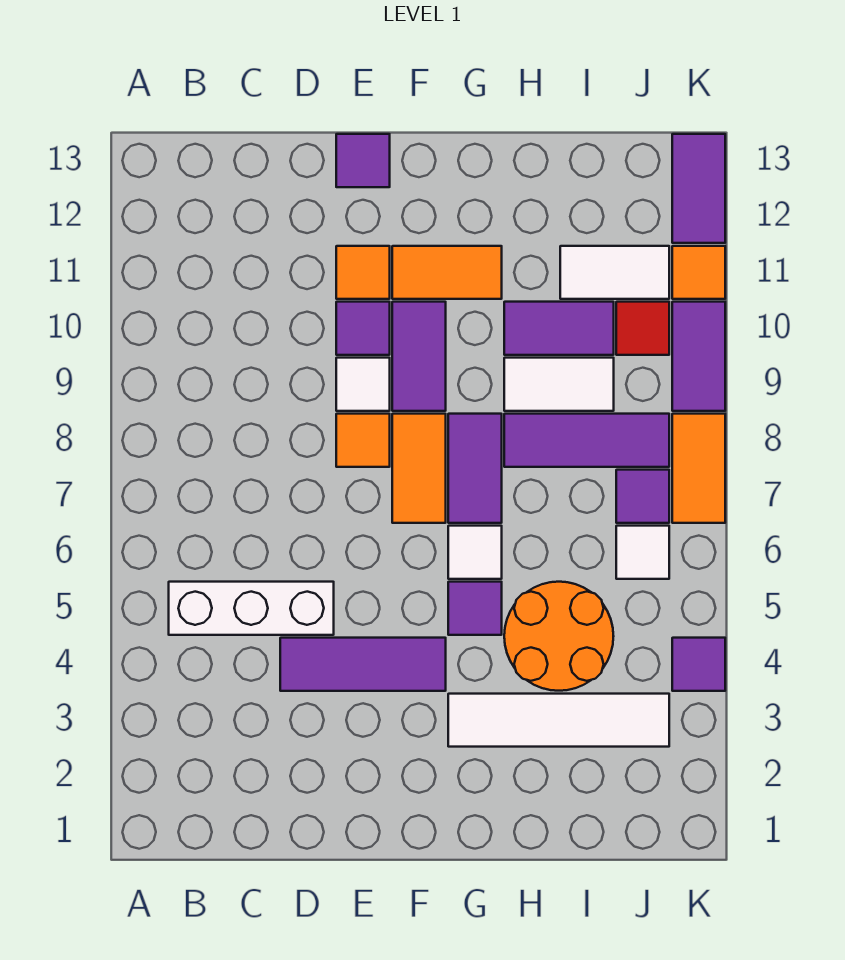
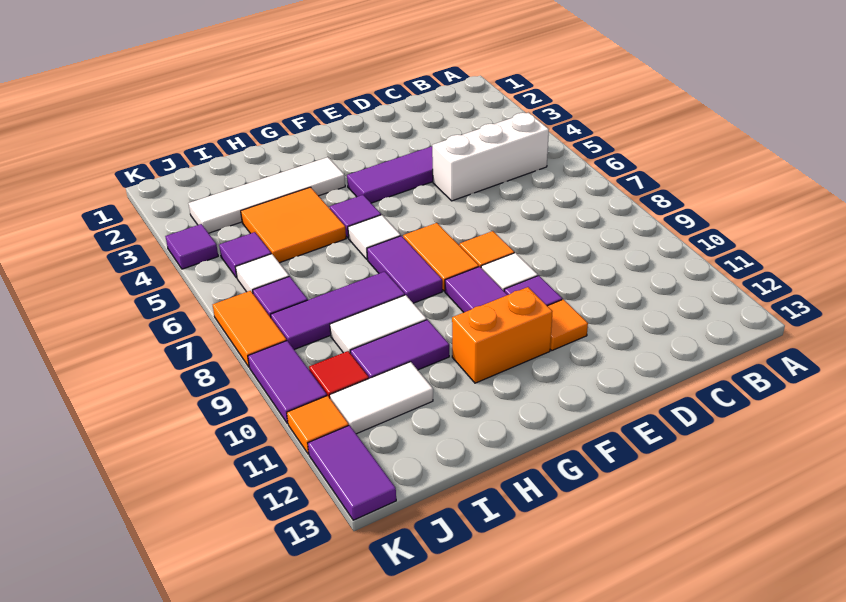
purple 1x1 tile [336,134,390,187] -> purple 1x1 tile moved to [219,232,271,278]
orange 1x2 tile [392,246,502,299] -> orange 1x2 brick [452,287,552,383]
orange 2x2 round brick [504,582,614,691] -> orange 2x2 tile [241,187,346,263]

